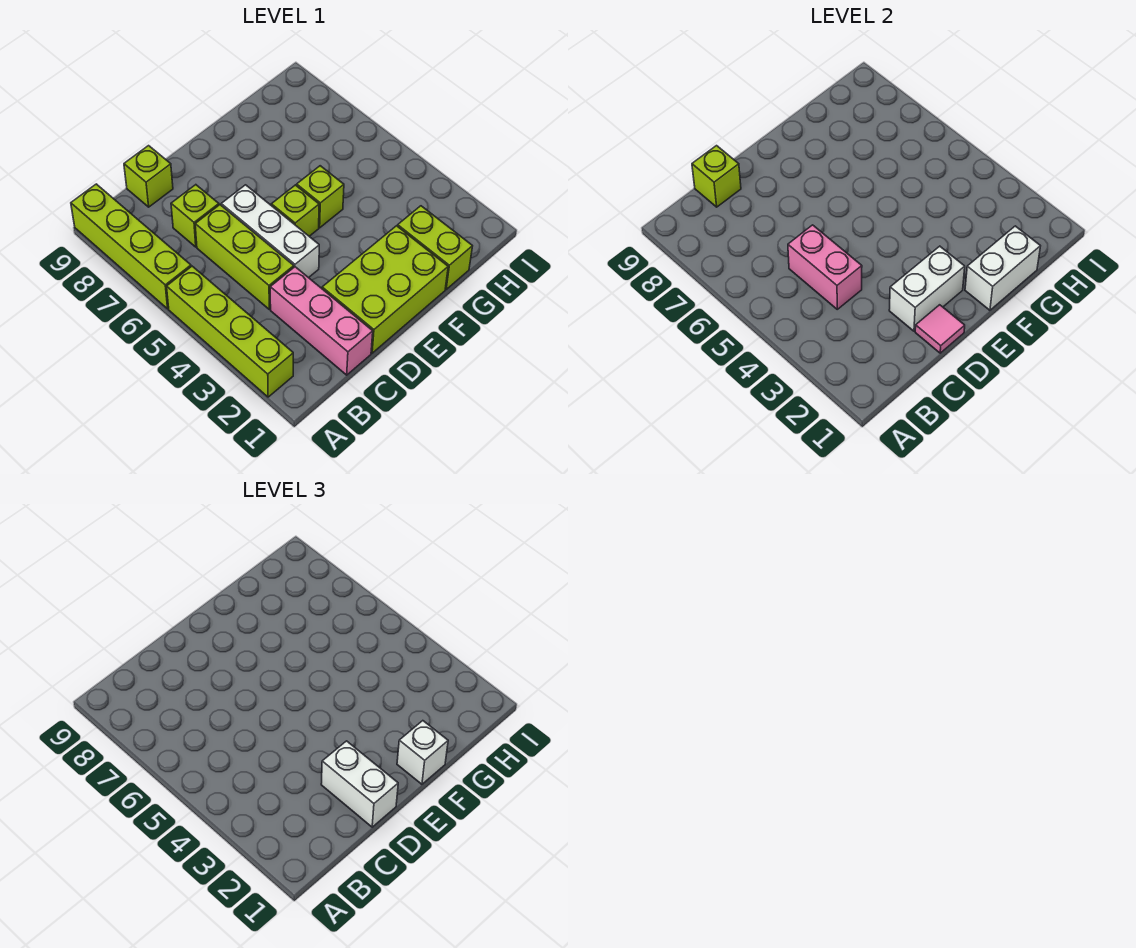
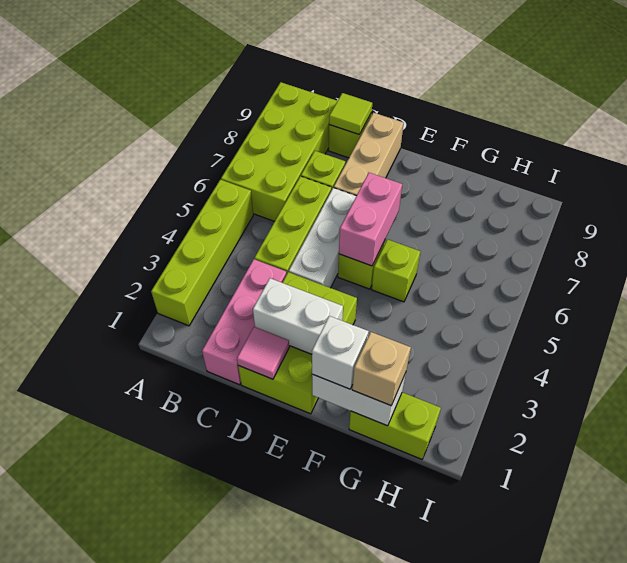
lime 1x4 brick [71,184,191,309] -> lime 2x4 brick [221,82,337,221]
pink 1x2 brick [788,225,862,309] -> pink 1x2 brick moved to [339,173,402,266]
lime 1x1 brick [692,146,741,207] -> lime 1x1 tile [329,93,372,134]
lime 2x3 brick [322,226,448,353] -> lime 2x3 brick turned to [238,272,357,414]
white 1x2 brick [321,741,398,827] -> none
none -> tan 1x3 brick [334,113,404,196]
lime 1x2 brick [398,206,472,289] -> lime 1x2 brick turned to [349,392,441,459]
none -> tan 1x1 brick [352,332,411,406]

